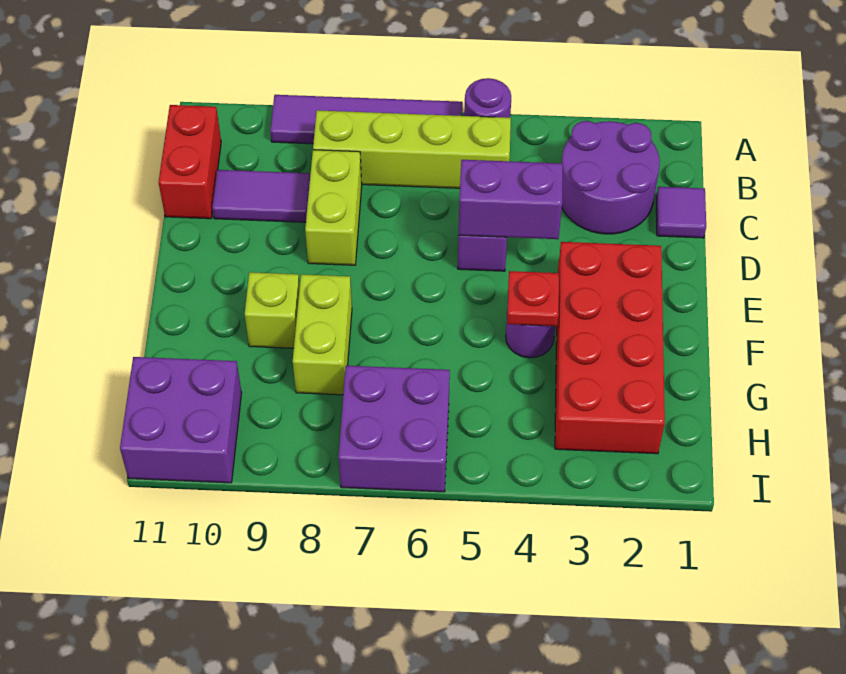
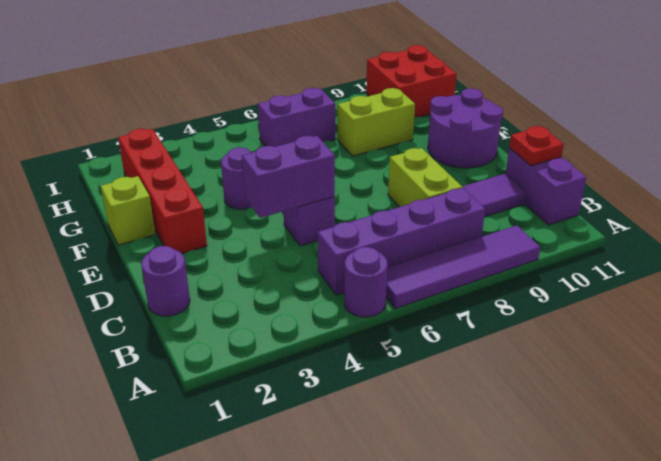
purple 2x2 round brick [562,121,660,234] -> purple 2x2 round brick moved to [428,88,503,168]
lime 1x4 brick [313,110,511,188] -> purple 1x4 brick [318,188,485,295]
red 1x2 brick [159,105,221,219] -> purple 1x2 brick [505,148,586,225]
purple 1x1 tile [656,187,706,238] -> purple 1x1 round brick [141,246,190,316]
red 2x4 brick [555,242,665,454] -> red 1x4 brick [118,129,207,253]
red 1x1 plate [507,271,559,326] -> red 1x1 plate moved to [509,126,564,166]
lime 1x2 brick [293,274,352,395] -> lime 1x2 brick turned to [337,88,415,156]
lime 1x1 brick [245,272,300,348] -> lime 1x1 brick moved to [101,176,155,245]
purple 2x2 brick [338,366,450,492] -> purple 1x2 brick [258,88,335,147]
purple 2x2 brick [120,357,242,483] -> red 2x2 brick [366,45,456,118]

